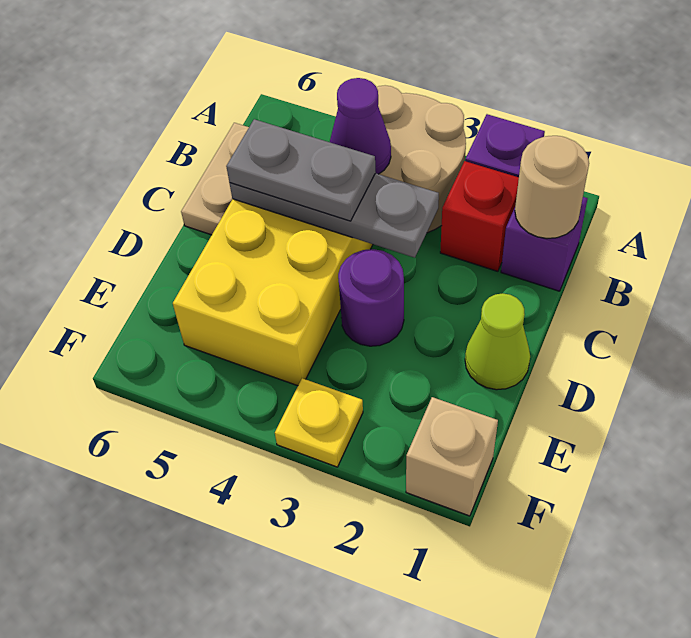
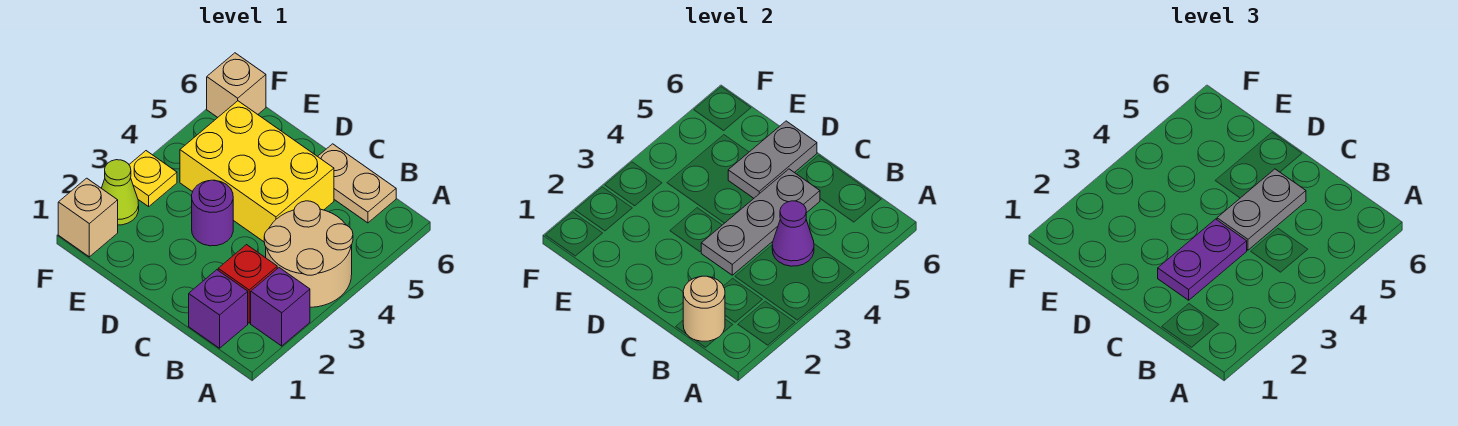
none -> purple 1x2 plate [1158,219,1247,300]
lime 1x1 cone [465,293,530,390] -> lime 1x1 cone moved to [102,160,139,225]
none -> grey 1x2 plate [728,121,817,198]
none -> tan 1x1 brick [207,53,266,117]

